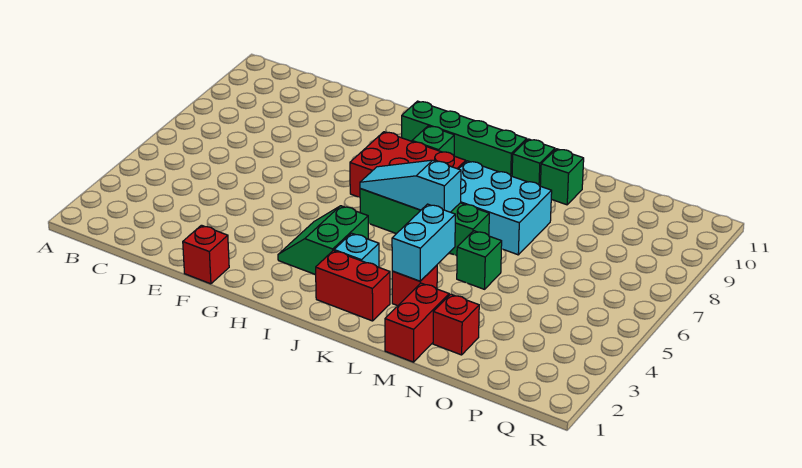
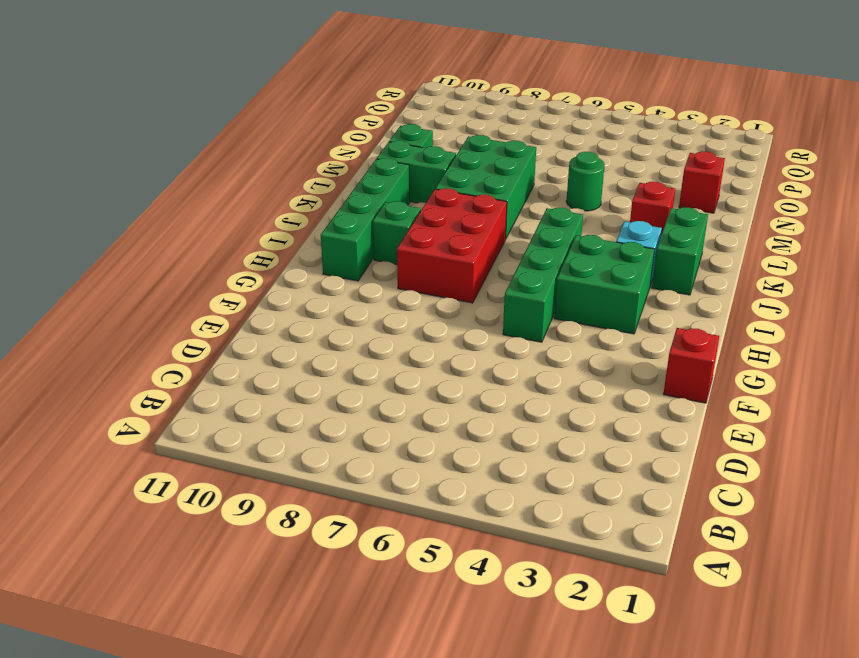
green 2x2 slope [278,206,368,275] -> green 2x2 brick [554,235,655,334]
green 1x4 brick [360,189,489,256] -> green 1x4 brick moved to [503,208,583,342]
cyan 1x3 slope [360,160,461,212] -> none
red 1x2 brick [316,251,390,321] -> green 1x2 brick [652,207,708,295]
cyan 2x3 brick [459,161,552,255] -> green 2x3 brick [435,135,536,239]
cyan 1x2 brick [392,204,455,281] -> none
green 1x1 brick [512,139,555,186] -> green 1x2 brick [377,141,456,203]
red 1x2 brick [385,283,449,362] -> none
green 1x1 brick [457,231,502,289] -> green 1x1 round brick [566,152,605,211]

